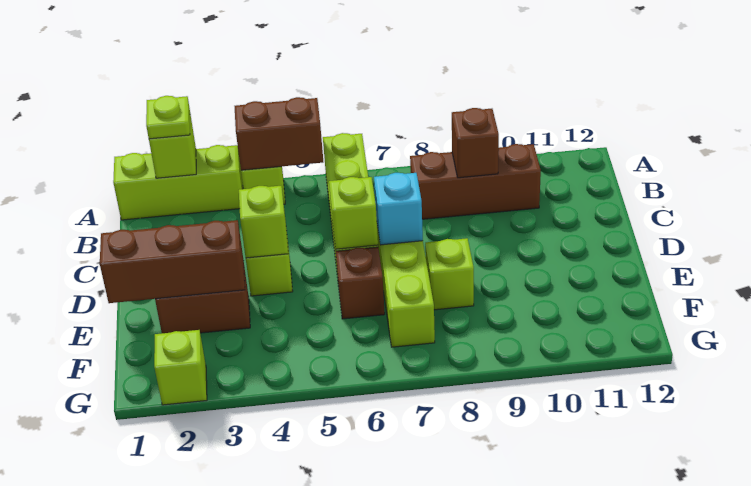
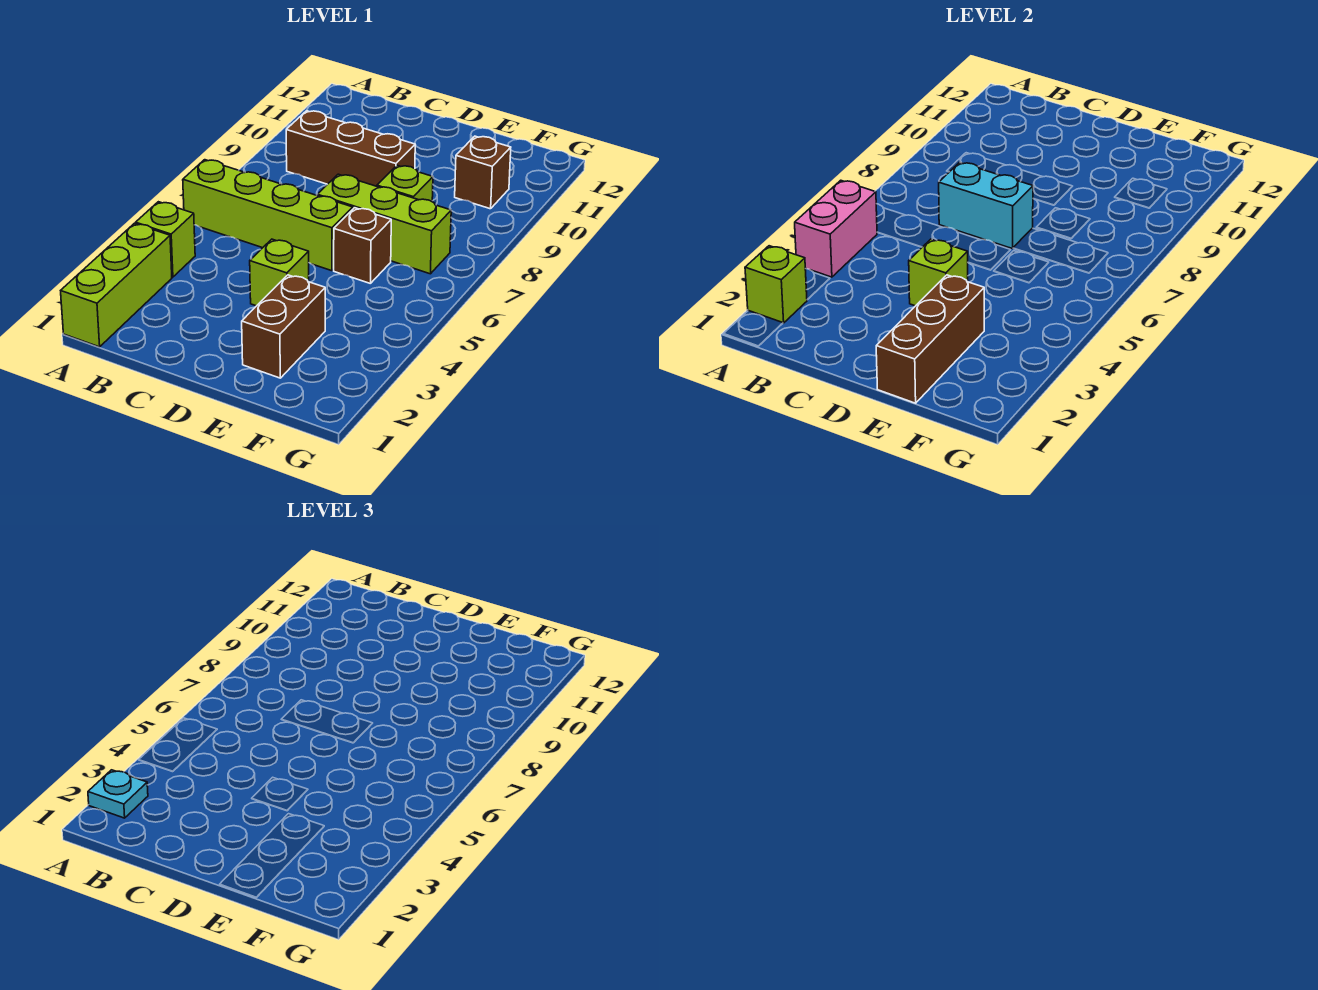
lime 1x1 plate [146,96,190,139] -> cyan 1x1 plate [88,770,148,818]
brown 1x2 brick [235,97,323,170] -> pink 1x2 brick [795,180,877,277]
brown 1x3 brick [410,144,541,219] -> brown 1x3 brick turned to [286,111,415,186]
brown 1x1 brick [452,108,499,178] -> brown 1x1 brick moved to [455,136,511,209]
lime 1x1 brick [329,177,378,249] -> none
cyan 1x1 brick [374,173,423,245] -> cyan 1x2 brick [939,162,1033,249]
lime 1x1 brick [154,330,207,405] -> none

